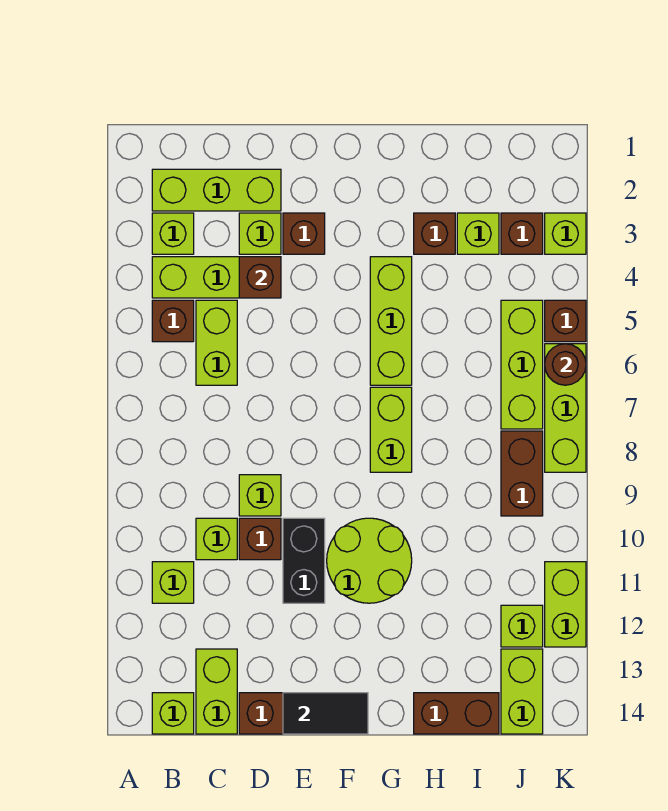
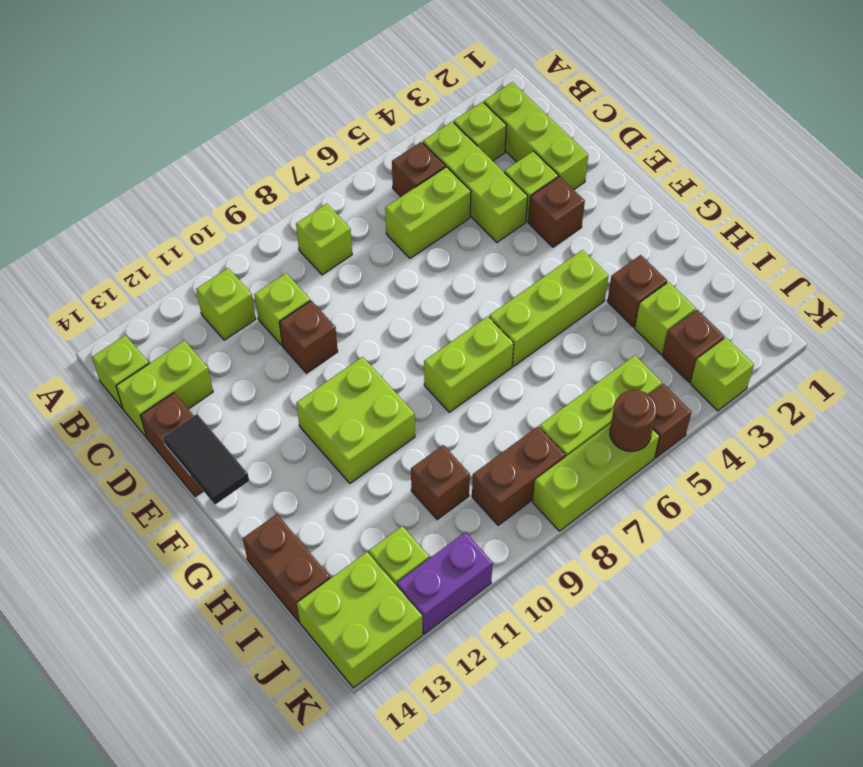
brown 1x1 brick [239,257,281,298] -> brown 1x1 brick moved to [411,445,470,520]
lime 1x1 brick [239,475,281,516] -> lime 1x1 brick moved to [296,204,352,275]
black 1x2 brick [283,518,325,603] -> none
lime 2x2 round brick [327,518,412,603] -> lime 2x2 brick [296,357,415,483]
lime 1x2 brick [501,649,543,734] -> lime 2x2 brick [297,552,423,688]
lime 1x2 brick [545,562,586,647] -> purple 1x2 brick [397,532,493,634]

